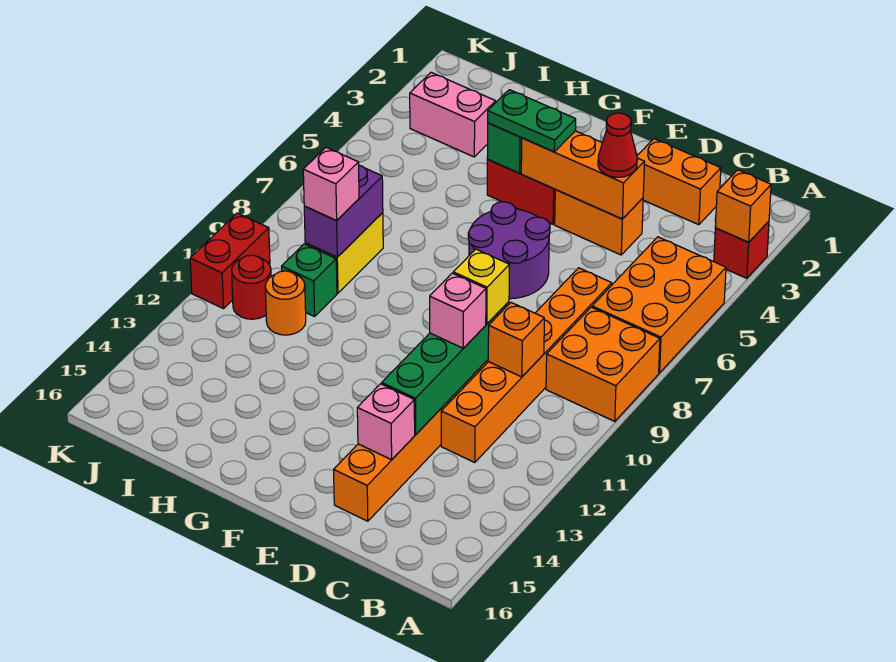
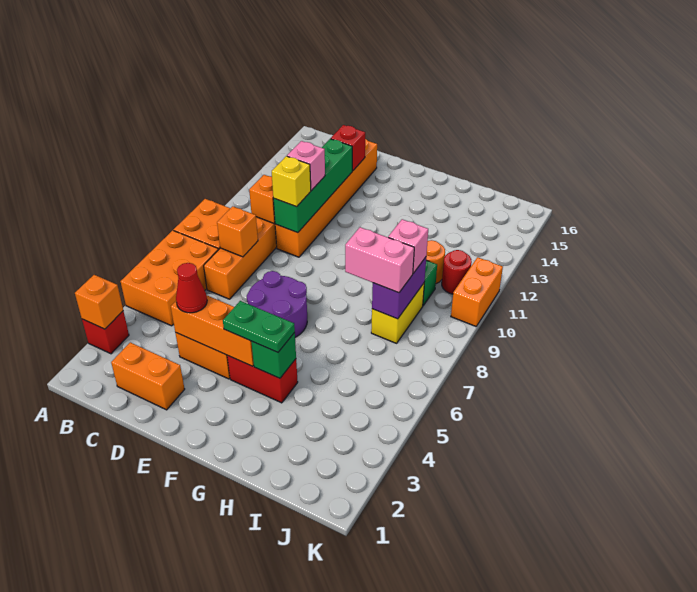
none -> orange 1x1 brick [217,206,258,257]
pink 1x1 brick [357,384,415,460] -> red 1x1 brick [331,125,365,171]
pink 1x2 brick [410,73,496,157] -> pink 1x2 brick moved to [345,227,414,293]
red 1x2 brick [190,213,270,309] -> orange 1x2 brick [451,257,503,326]

